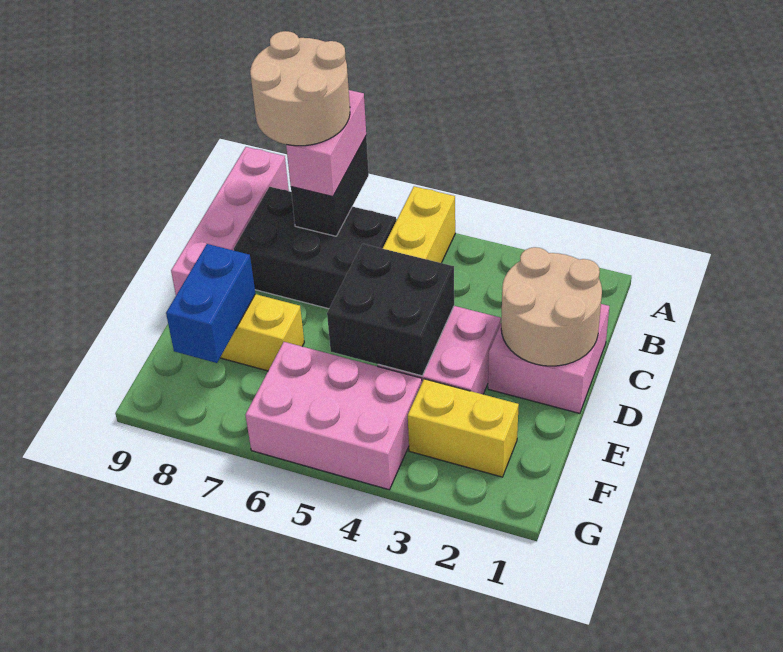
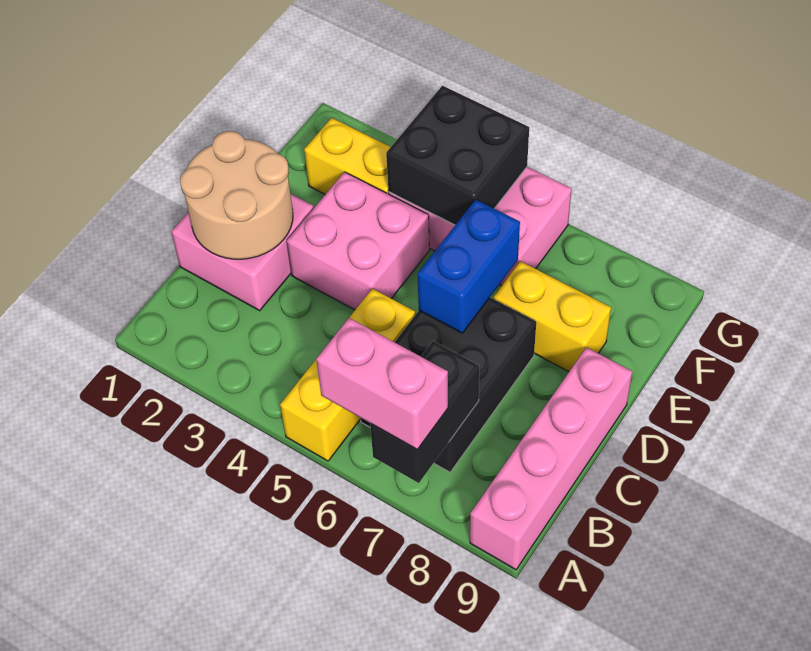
pink 1x2 brick [286,90,366,196] -> pink 1x2 brick turned to [316,318,448,450]
tan 2x2 round brick [250,31,350,146] -> none
black 2x3 brick [234,187,396,309] -> black 2x3 brick turned to [361,298,536,472]
black 2x2 brick [327,244,454,376] -> black 2x2 brick moved to [386,86,529,225]
blue 1x2 brick [166,244,255,363] -> blue 1x2 brick moved to [418,200,520,333]

